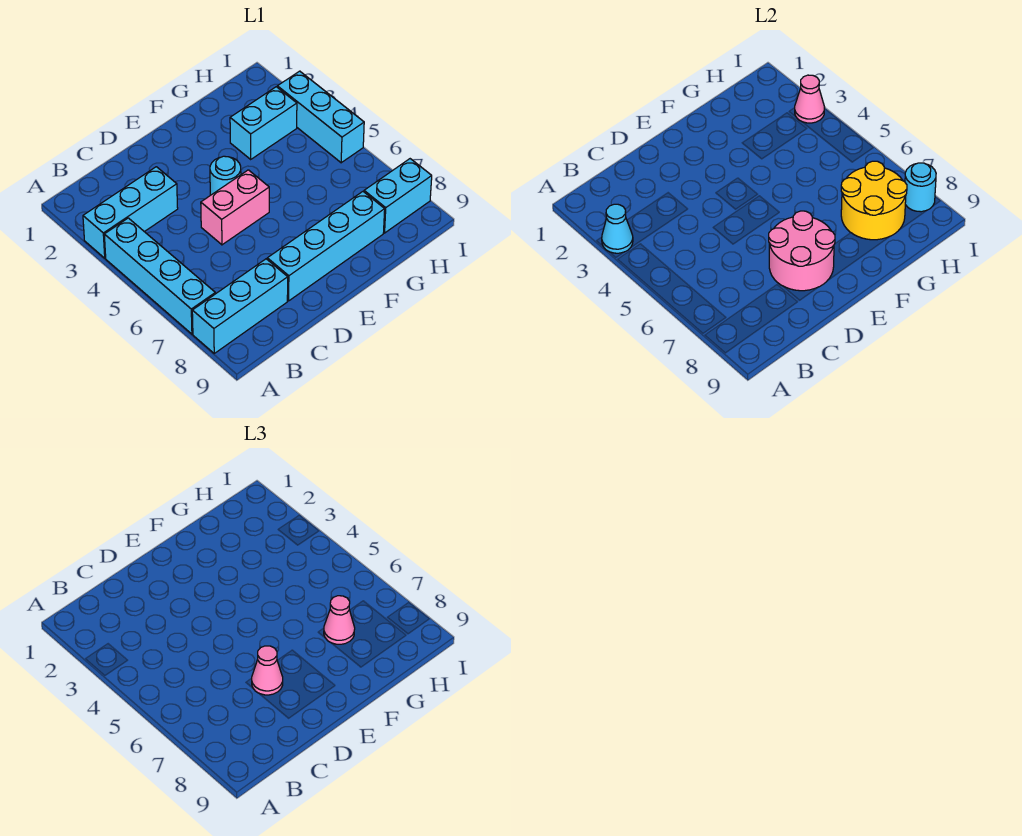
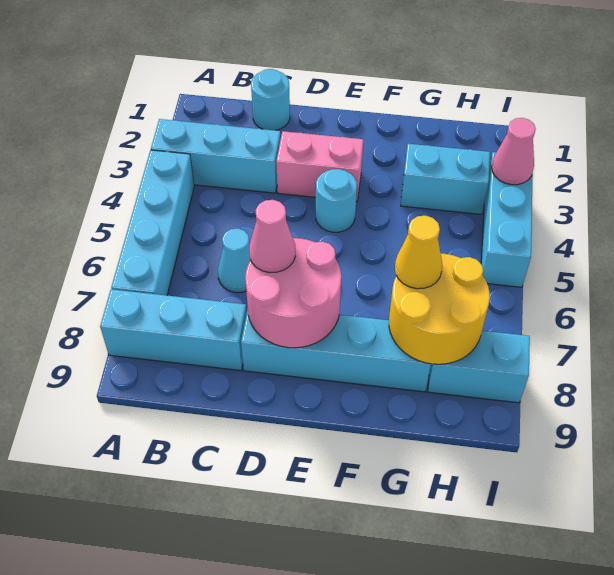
cyan 1x1 cone [602,204,633,253] -> cyan 1x1 cone moved to [218,228,251,293]
pink 1x2 brick [201,170,269,245] -> pink 1x2 brick moved to [276,131,363,202]
pink 1x1 cone [324,596,355,644] -> yellow 1x1 cone [395,216,442,289]
cyan 1x1 round brick [905,163,936,212] -> cyan 1x1 round brick moved to [251,69,290,130]

